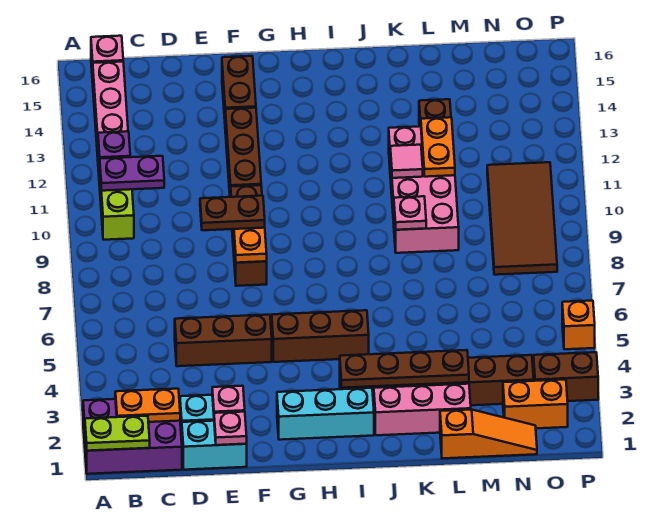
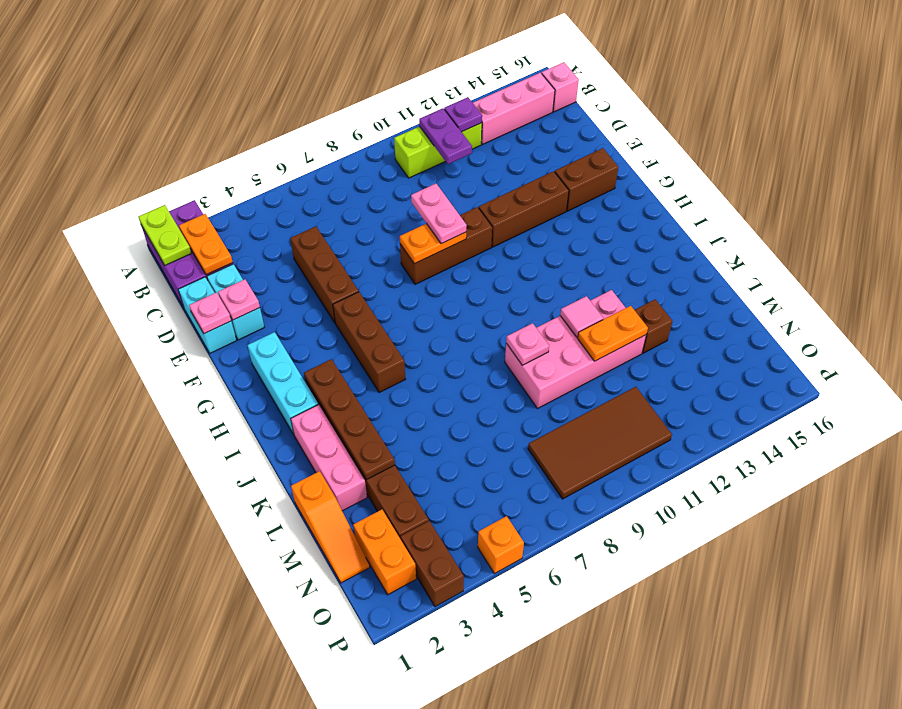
brown 1x2 plate [200,196,265,230] -> pink 1x2 plate [411,184,467,244]

